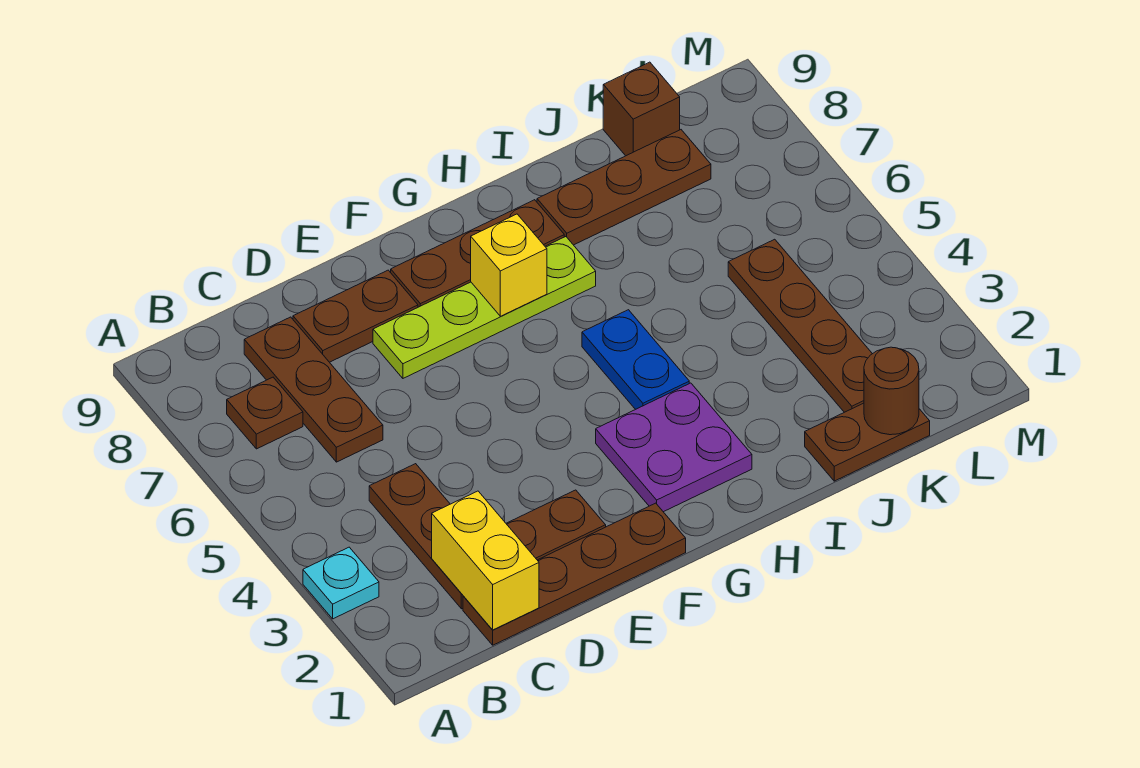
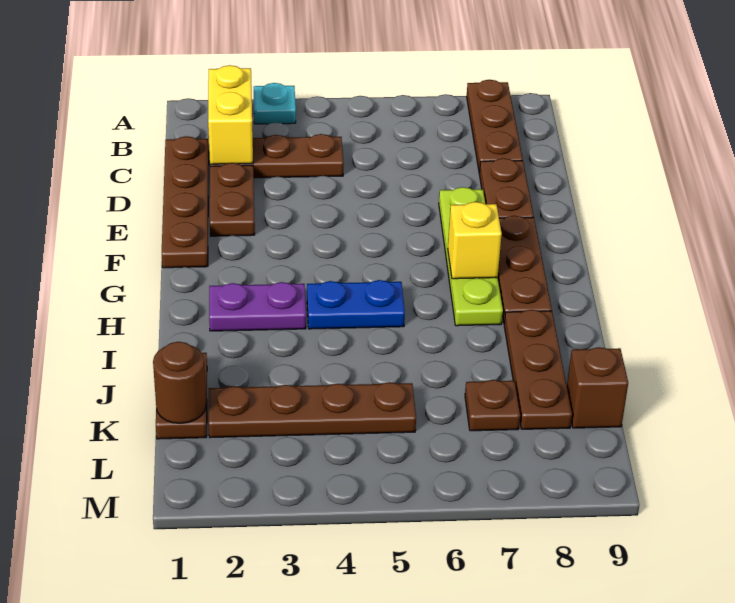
brown 1x1 plate [227,377,303,449] -> brown 1x1 plate moved to [465,380,520,431]
yellow 1x2 brick [432,491,539,630] -> yellow 1x2 brick turned to [208,65,253,164]
brown 1x3 plate [244,317,383,462] -> brown 1x3 plate turned to [467,80,523,173]
purple 2x2 plate [596,383,752,512] -> purple 1x2 plate [209,282,306,331]

